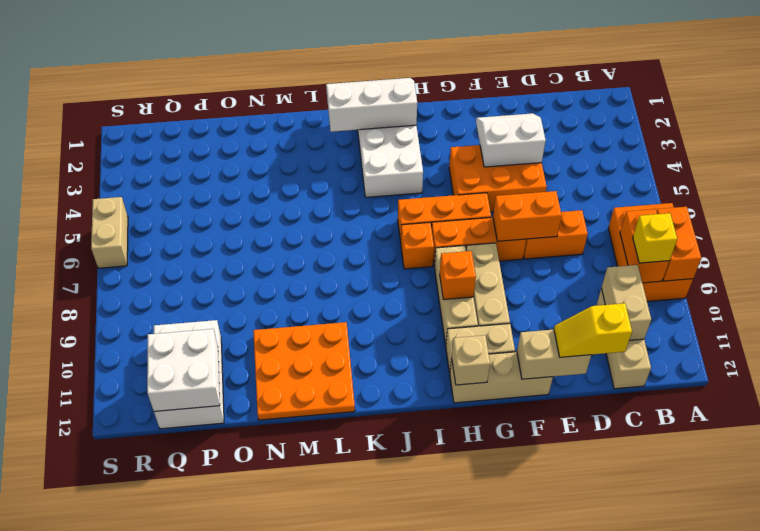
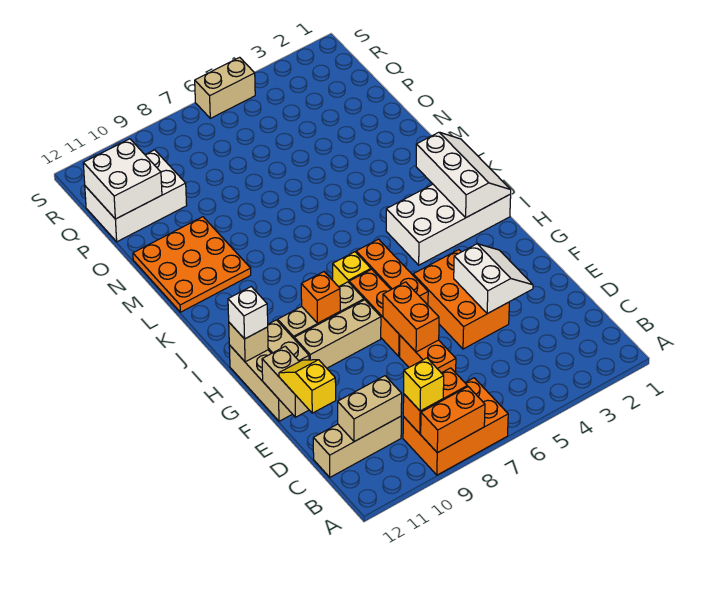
none -> white 1x1 brick [228,287,268,339]
orange 1x1 brick [401,222,434,269] -> yellow 1x1 brick [333,252,371,287]

